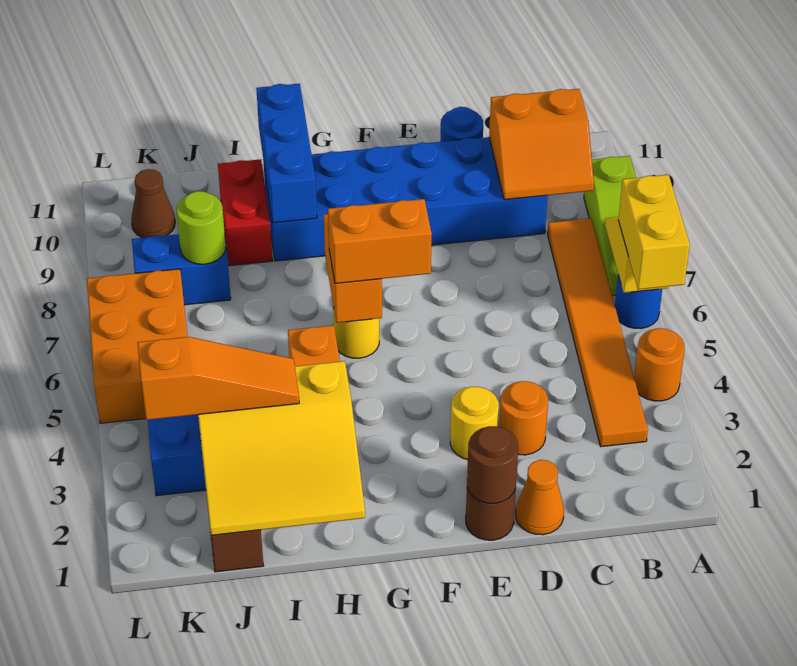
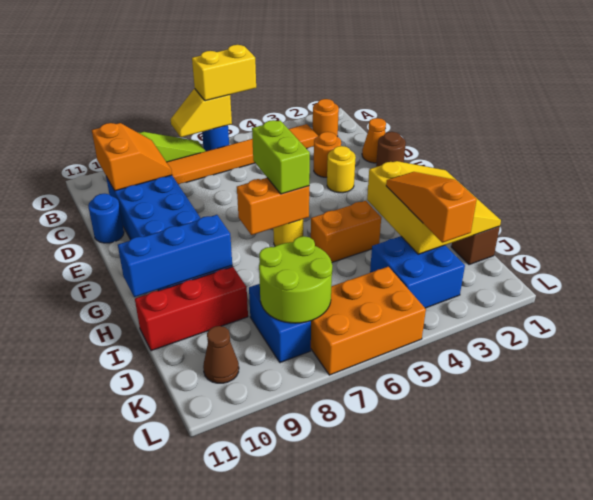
orange 1x1 round brick [634,328,685,401] -> orange 1x1 round brick moved to [313,99,339,137]
brown 1x1 round brick [467,426,518,503] -> none
orange 1x2 brick [328,199,432,283] -> lime 1x2 brick [252,120,310,194]
red 1x2 brick [218,159,273,266] -> red 1x3 brick [135,267,248,351]
lime 1x1 round brick [177,191,226,264] -> lime 2x2 round brick [259,236,332,323]

